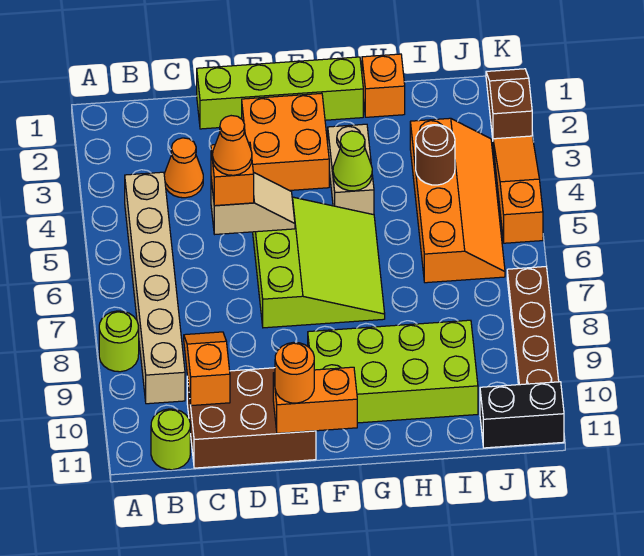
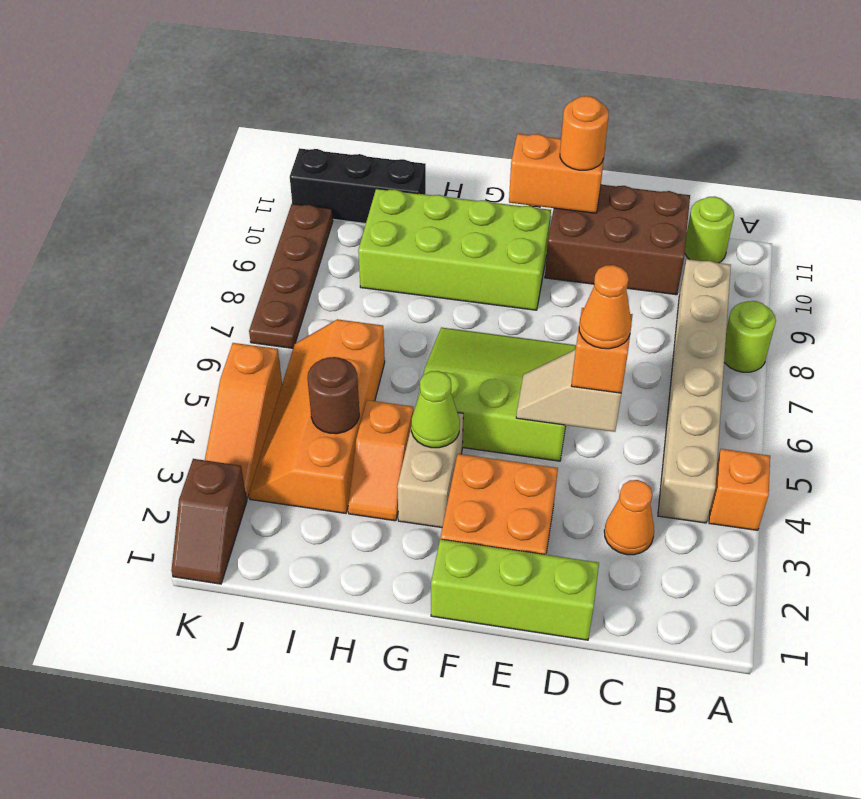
orange 1x2 slope [184,332,230,406] -> orange 1x2 slope moved to [348,400,414,521]
lime 1x4 brick [197,57,363,129] -> lime 1x3 brick [431,539,599,640]
lime 3x3 slope [253,197,385,328] -> lime 3x3 slope turned to [418,327,576,461]
orange 1x1 brick [362,54,405,117] -> orange 1x1 brick moved to [709,449,770,530]
black 1x2 brick [480,382,564,448] -> black 1x3 brick [290,148,426,223]

